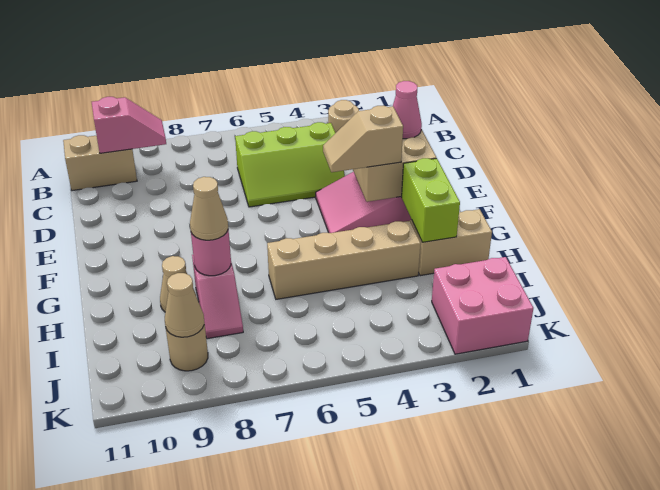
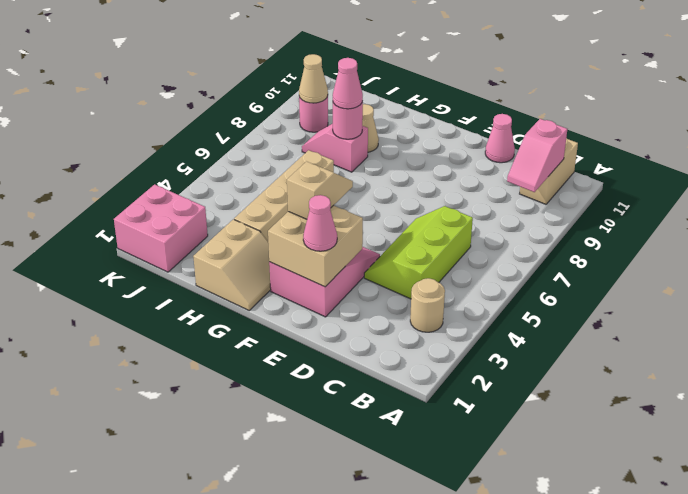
none -> pink 1x1 cone [485,114,515,163]
lime 1x2 brick [401,158,460,242] -> none
tan 1x1 cone [190,177,228,240] -> pink 1x1 cone [333,58,363,109]
tan 1x1 round brick [166,322,208,371] -> pink 1x1 round brick [299,96,328,132]

